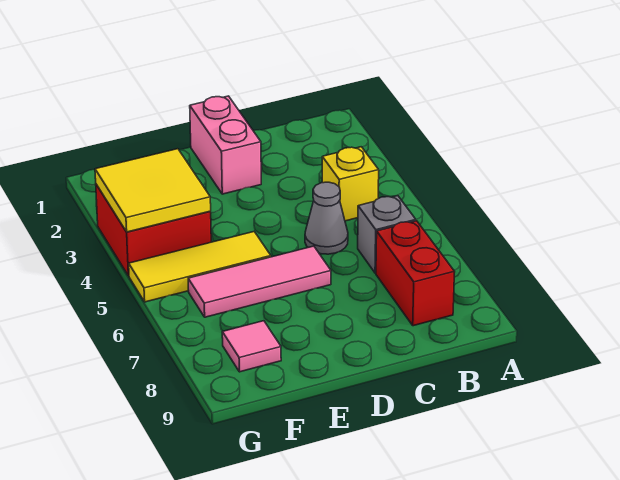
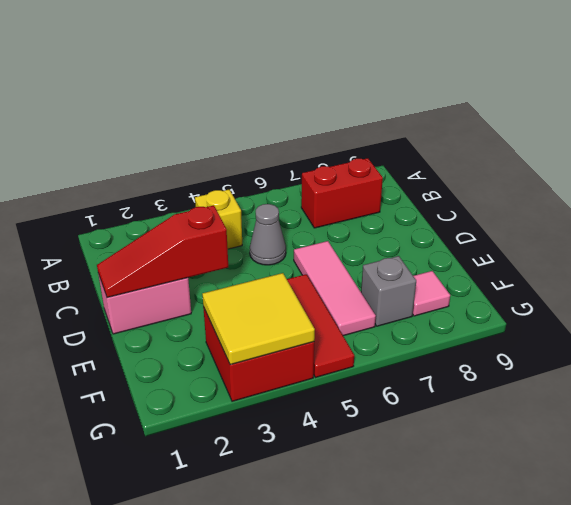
grey 1x1 brick [358,196,416,273] -> grey 1x1 brick moved to [361,256,416,326]
none -> red 1x3 slope [97,205,228,298]
yellow 1x3 tile [129,232,271,302] -> red 1x3 tile [287,274,354,378]

